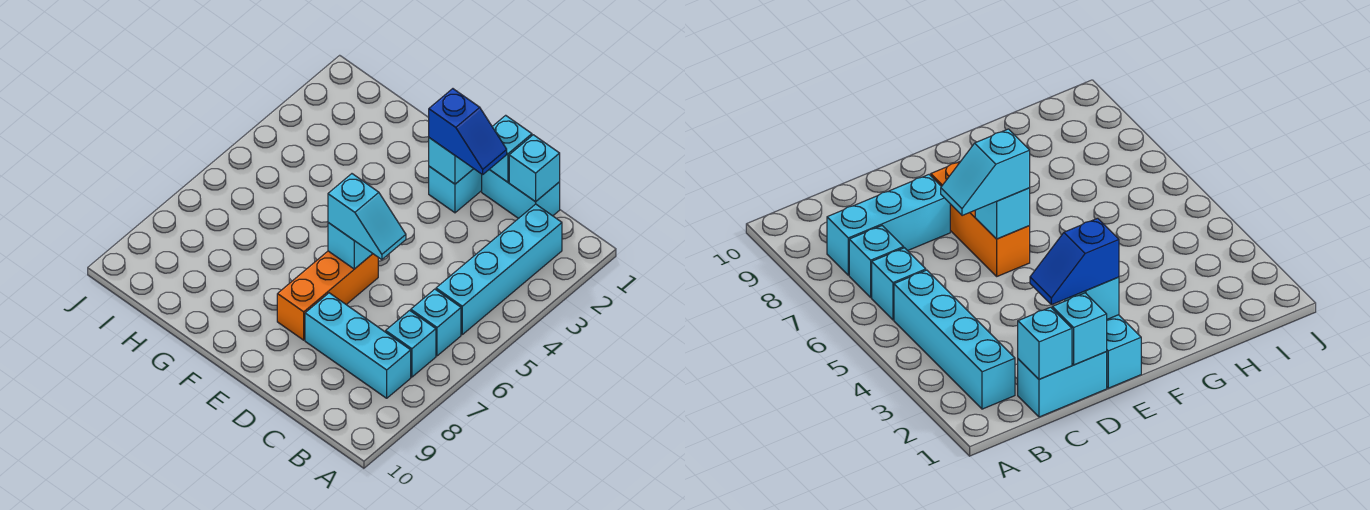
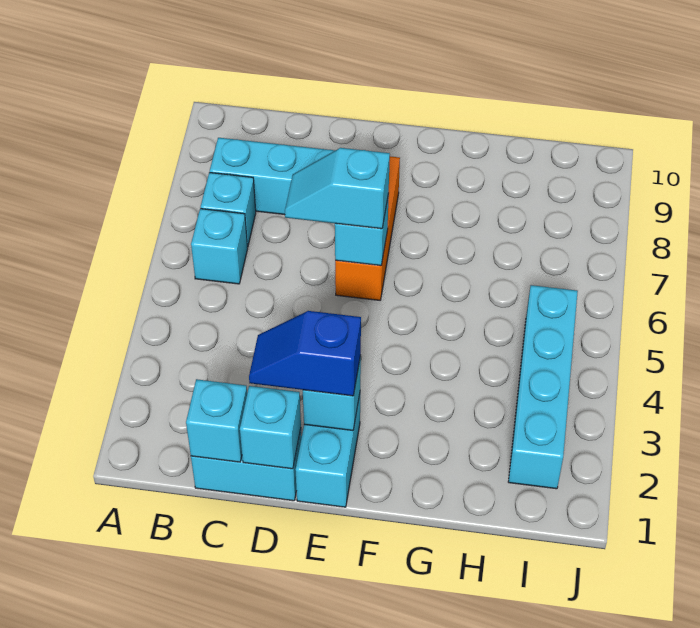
cyan 1x4 brick [436,204,562,334] -> cyan 1x4 brick moved to [508,285,578,489]

